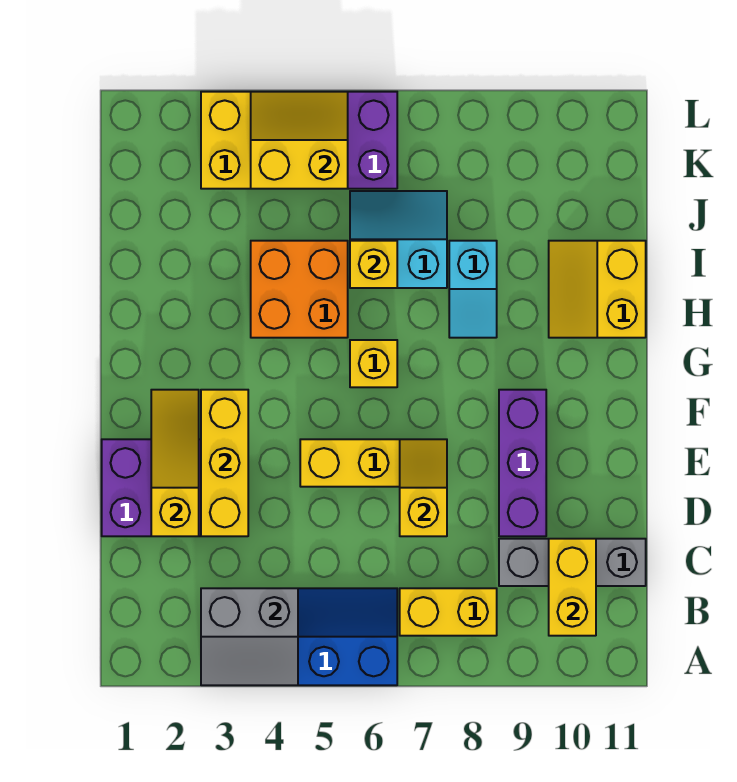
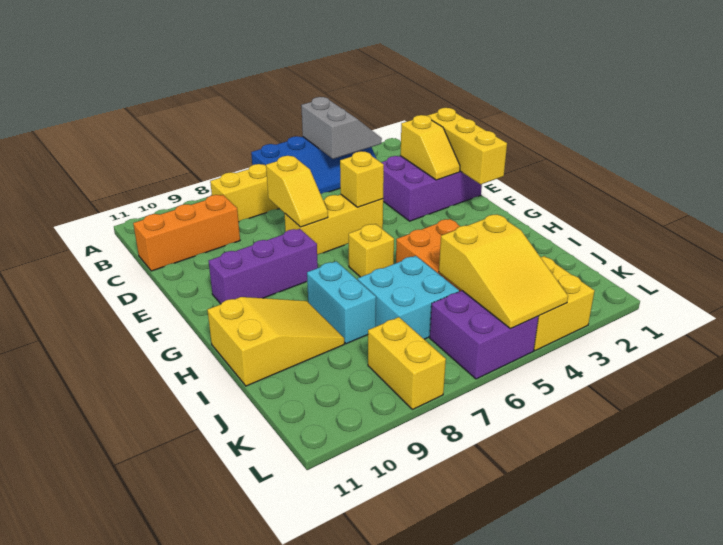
grey 2x2 slope [201,588,298,685] -> grey 2x2 slope turned to [301,97,382,159]
yellow 1x2 brick [549,539,596,636] -> yellow 1x2 brick moved to [368,317,446,410]
grey 1x3 brick [499,539,646,586] -> orange 1x3 brick [133,195,240,271]
yellow 1x3 slope [151,390,199,536] -> yellow 1x2 slope [400,115,460,180]
yellow 1x3 brick [201,390,248,536] -> yellow 1x3 brick moved to [427,108,507,184]
purple 1x3 brick [499,390,546,536] -> purple 1x3 brick turned to [209,229,318,304]
cyan 1x2 slope [449,241,497,338] -> cyan 1x2 brick [307,261,376,344]
yellow 2x2 slope [549,241,646,338] -> yellow 2x3 slope [207,297,344,386]
cyan 2x2 slope [350,191,447,288] -> cyan 2x2 brick [358,256,459,339]
yellow 1x1 brick [350,241,397,288] -> yellow 1x1 brick moved to [340,151,384,207]
yellow 2x2 slope [251,92,348,189] -> yellow 2x3 slope [439,214,568,329]

